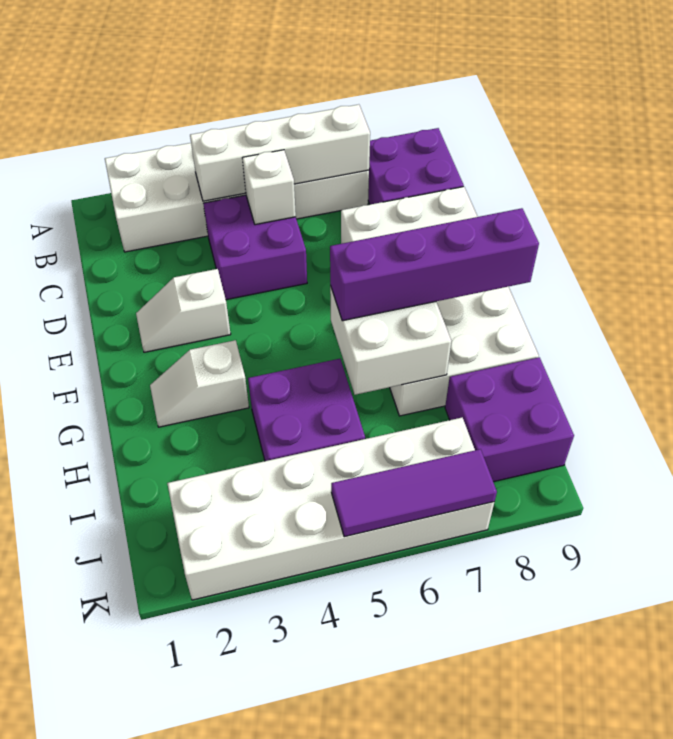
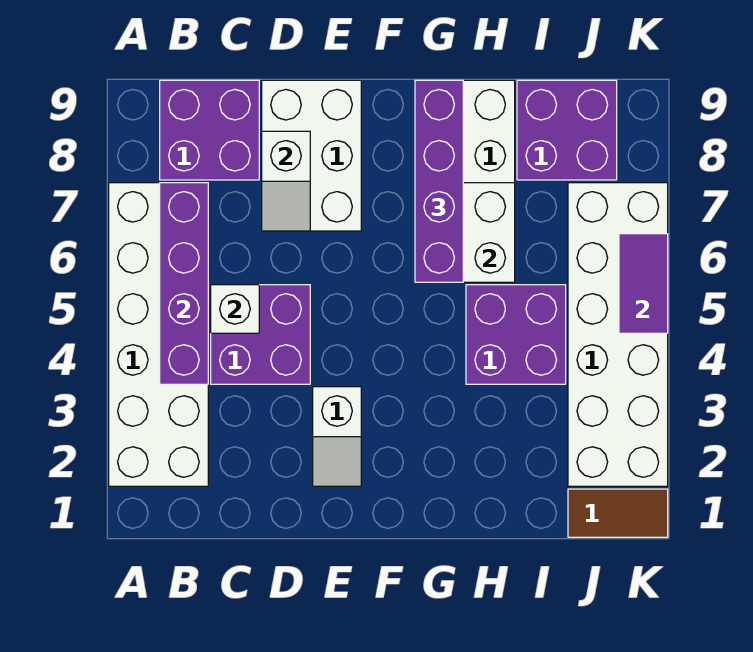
white 1x4 brick [190,104,370,201] -> purple 1x4 brick [160,183,208,384]
white 1x2 slope [150,340,249,427] -> white 1x2 slope moved to [262,131,310,231]
none -> brown 1x2 tile [568,489,668,537]
purple 1x3 tile [331,449,497,537] -> purple 1x2 tile [619,234,668,333]

